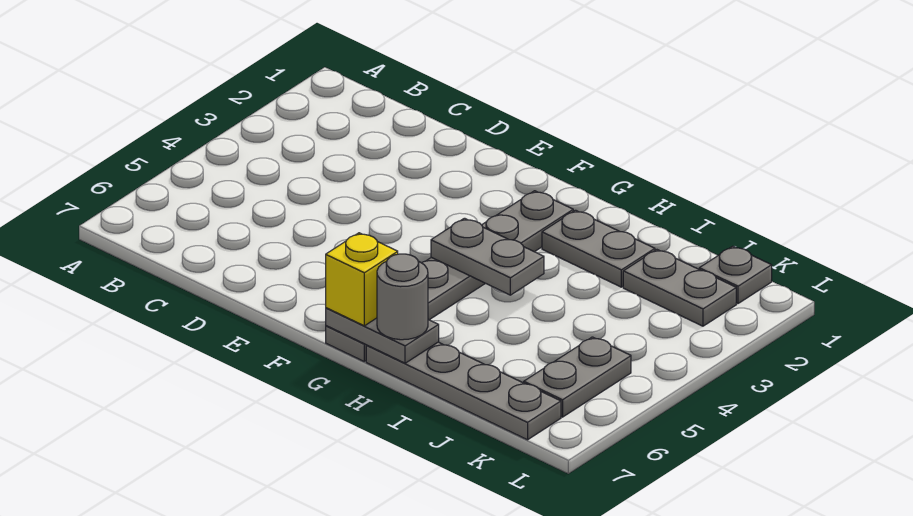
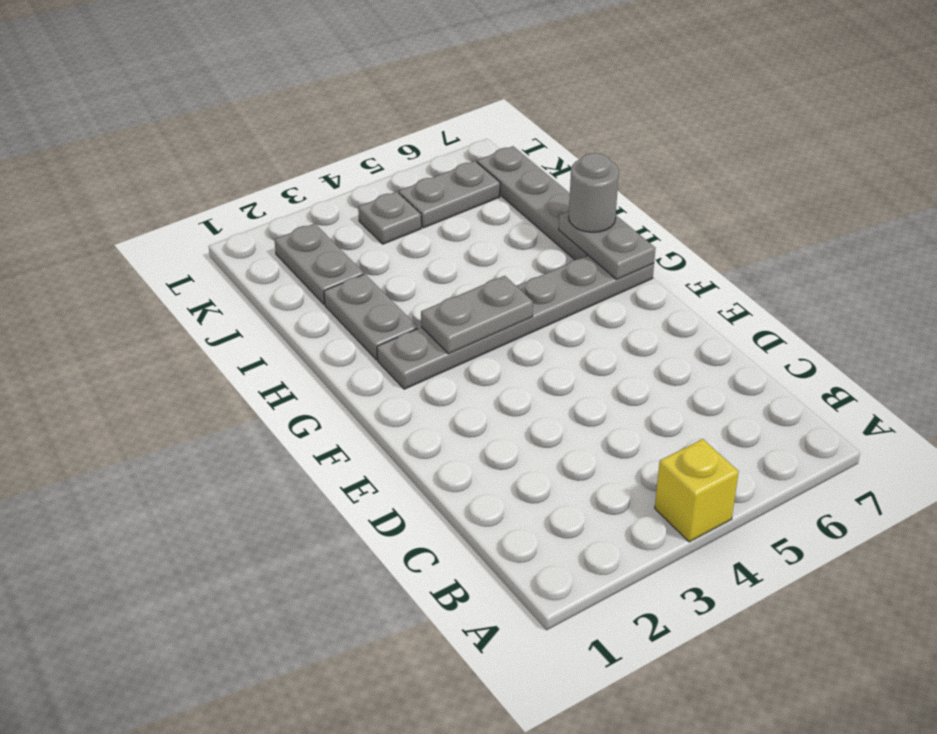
grey 1x2 plate [431,218,544,295] -> grey 1x2 plate turned to [421,276,533,354]
yellow 1x1 brick [326,233,398,326] -> yellow 1x1 brick moved to [655,439,739,542]
grey 1x1 plate [699,246,772,303] -> grey 1x1 plate moved to [358,192,421,244]

